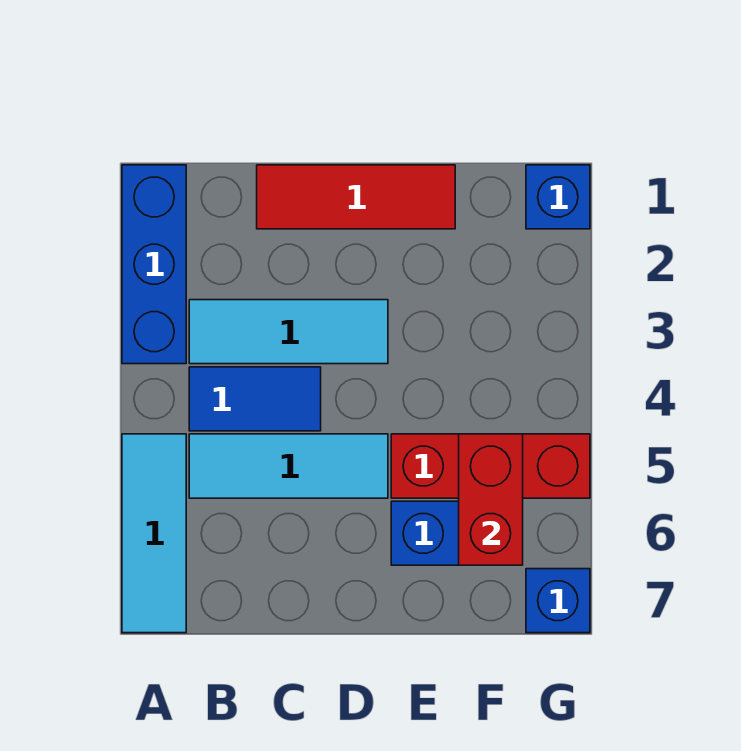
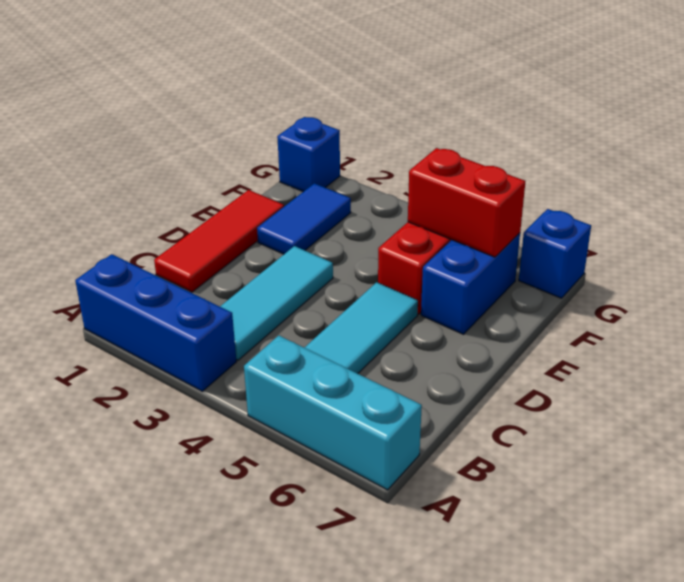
cyan 1x3 tile [122,434,186,633] -> cyan 1x3 brick [244,335,422,490]
blue 1x2 tile [189,367,321,431] -> blue 1x2 tile moved to [257,183,351,254]

